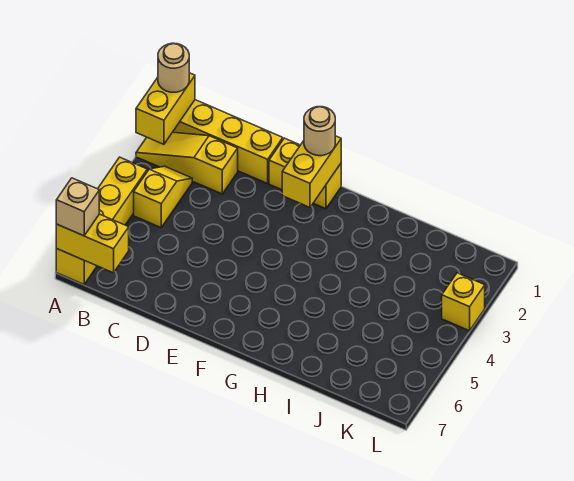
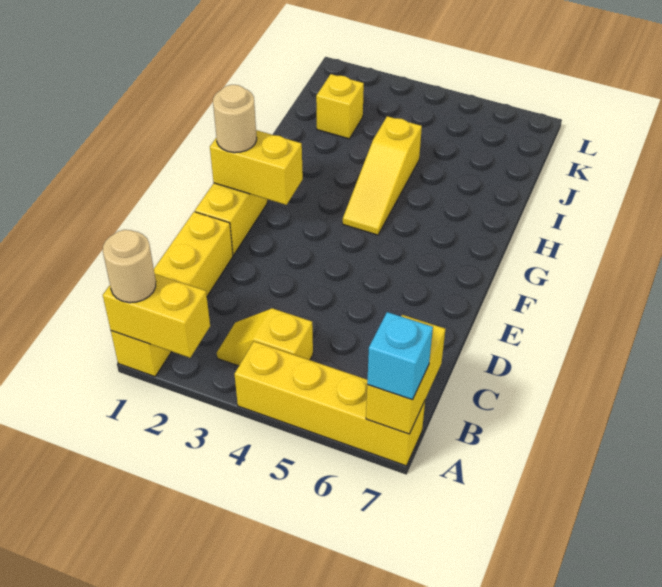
yellow 1x3 slope [136,132,238,194] -> yellow 1x3 slope moved to [343,116,422,235]
tan 1x1 brick [56,178,99,236] -> cyan 1x1 brick [367,312,433,400]
yellow 1x1 brick [442,273,485,331] -> yellow 1x1 brick moved to [316,74,364,139]

